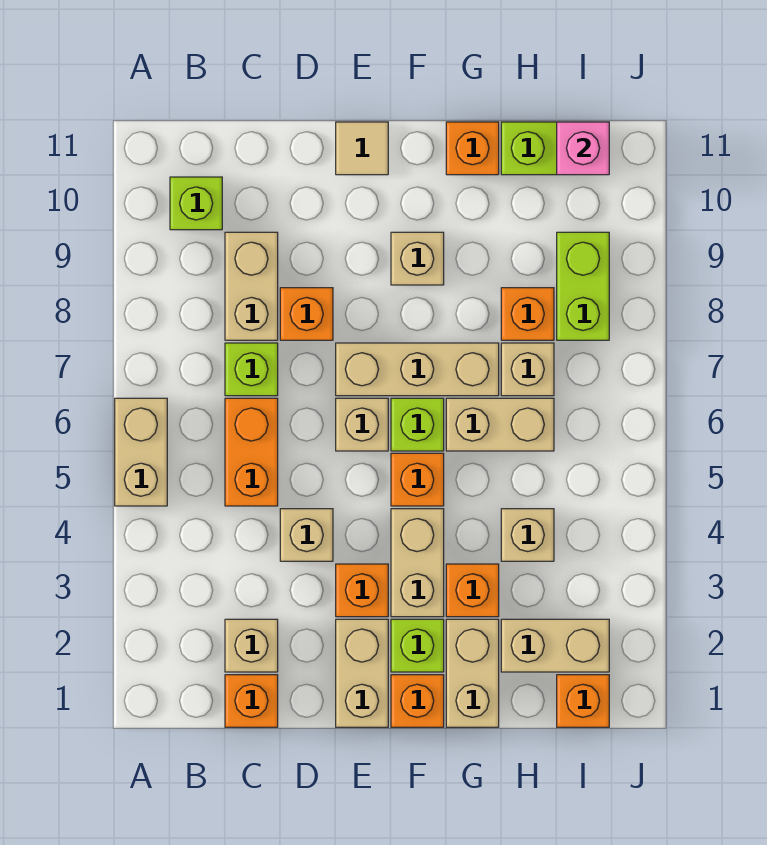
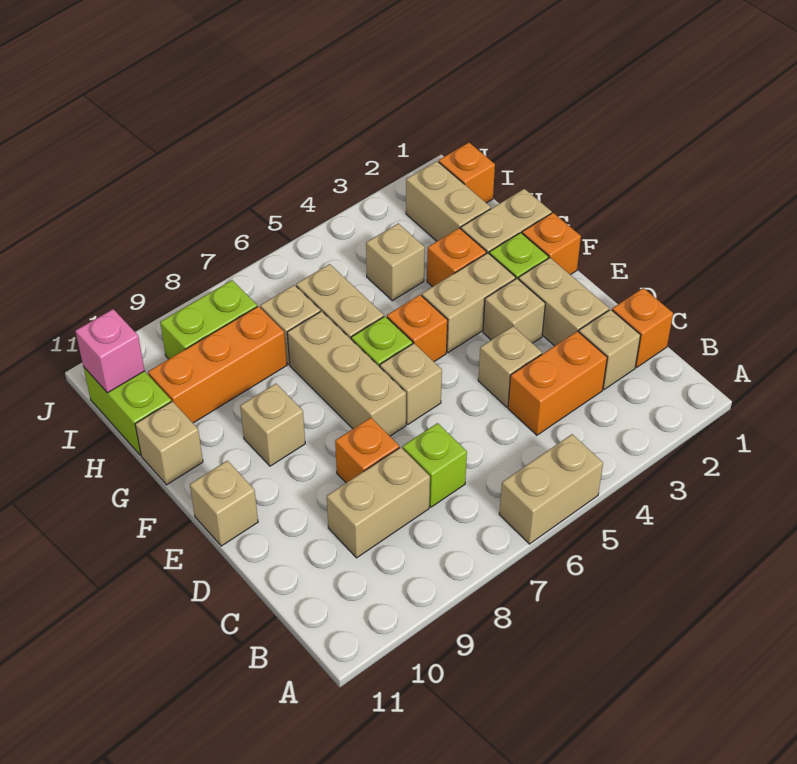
lime 1x1 brick [170,177,222,230] -> none
orange 1x2 brick [225,398,278,506] -> orange 1x2 brick moved to [508,331,607,435]
tan 1x2 brick [336,619,388,727] -> tan 1x2 brick turned to [518,258,609,346]
orange 1x1 brick [336,564,388,617] -> tan 1x1 brick [483,279,545,343]
tan 1x1 tile [336,122,388,175] -> tan 1x1 brick [190,461,258,546]
orange 1x1 brick [446,122,499,175] -> tan 1x1 brick [135,401,203,485]
orange 1x1 brick [501,288,554,340] -> orange 1x3 brick [148,306,287,423]

